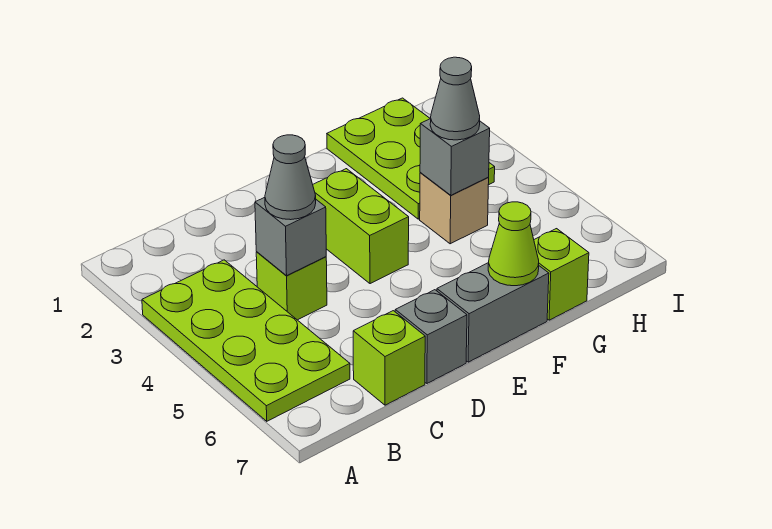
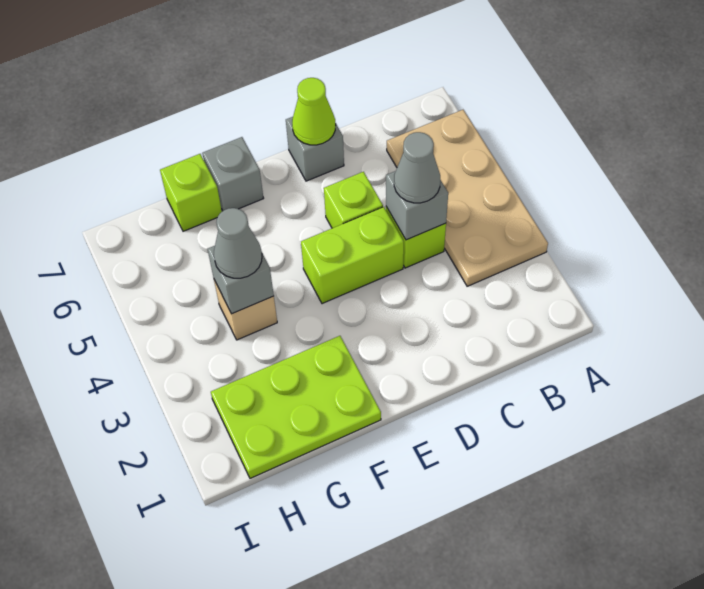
lime 2x4 plate [142,260,350,421] -> tan 2x4 plate [387,110,548,286]
lime 1x1 brick [353,311,425,405] -> lime 1x1 brick moved to [324,172,383,228]
lime 1x2 brick [313,169,409,284] -> lime 1x2 brick turned to [301,207,404,304]
grey 1x2 brick [437,263,549,362] -> grey 1x1 brick [202,137,264,211]
lime 1x1 cone [488,202,539,286] -> lime 1x1 cone moved to [292,78,336,145]
lime 2x3 plate [327,98,495,219] -> lime 2x3 plate turned to [211,336,381,478]

